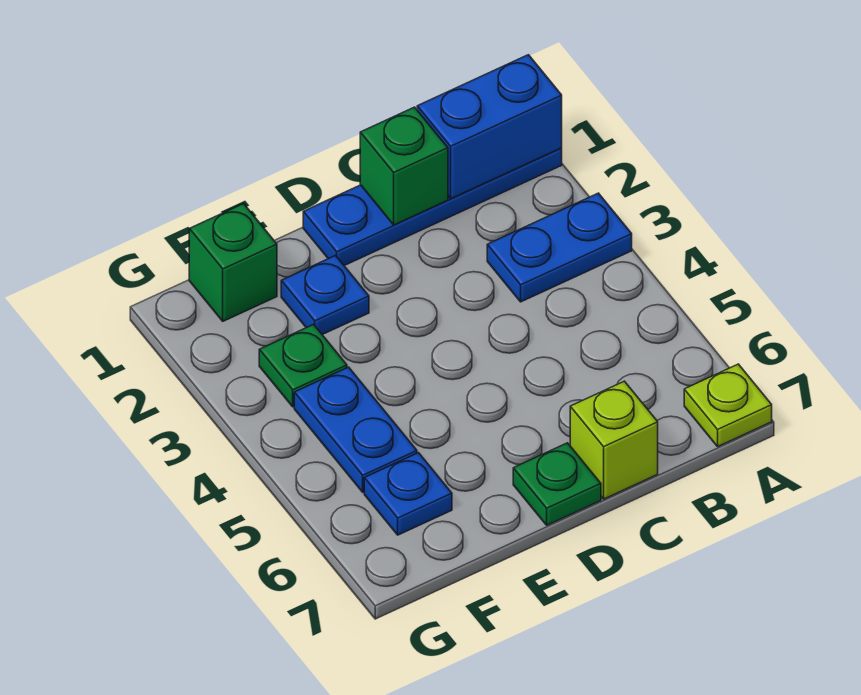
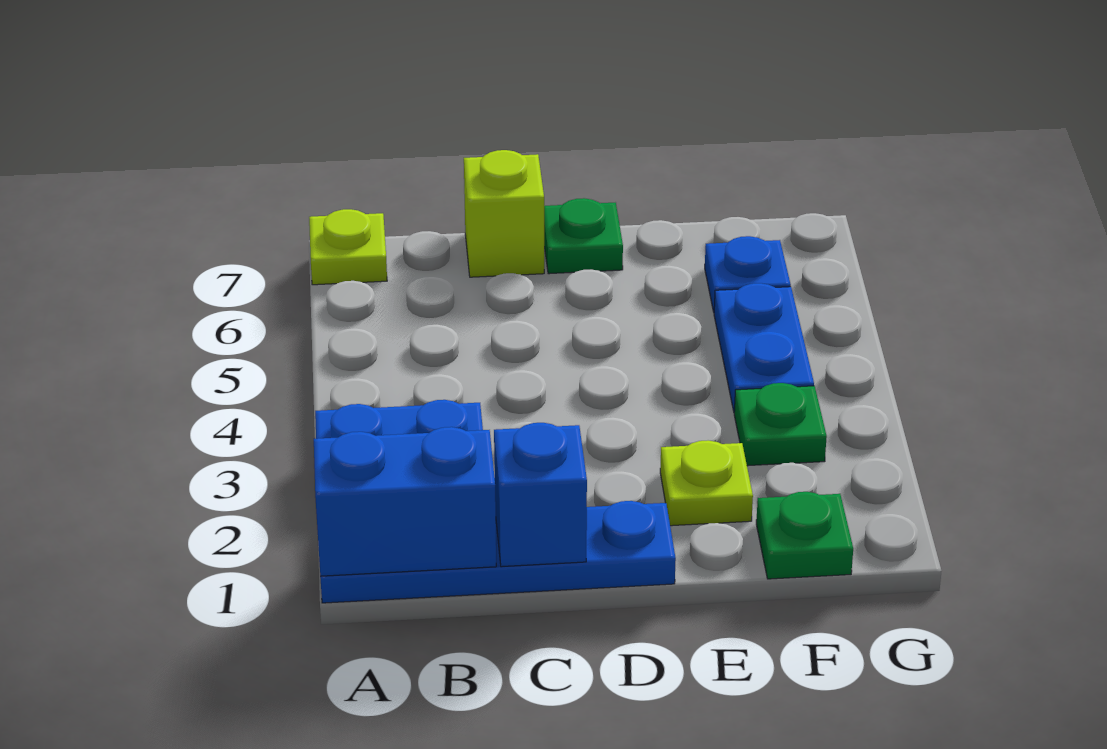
green 1x1 brick [360,107,448,225] -> blue 1x1 brick [494,423,587,567]
blue 1x1 plate [281,256,369,335] -> lime 1x1 plate [660,440,753,526]
green 1x1 brick [189,204,277,321] -> green 1x1 plate [756,492,853,579]

